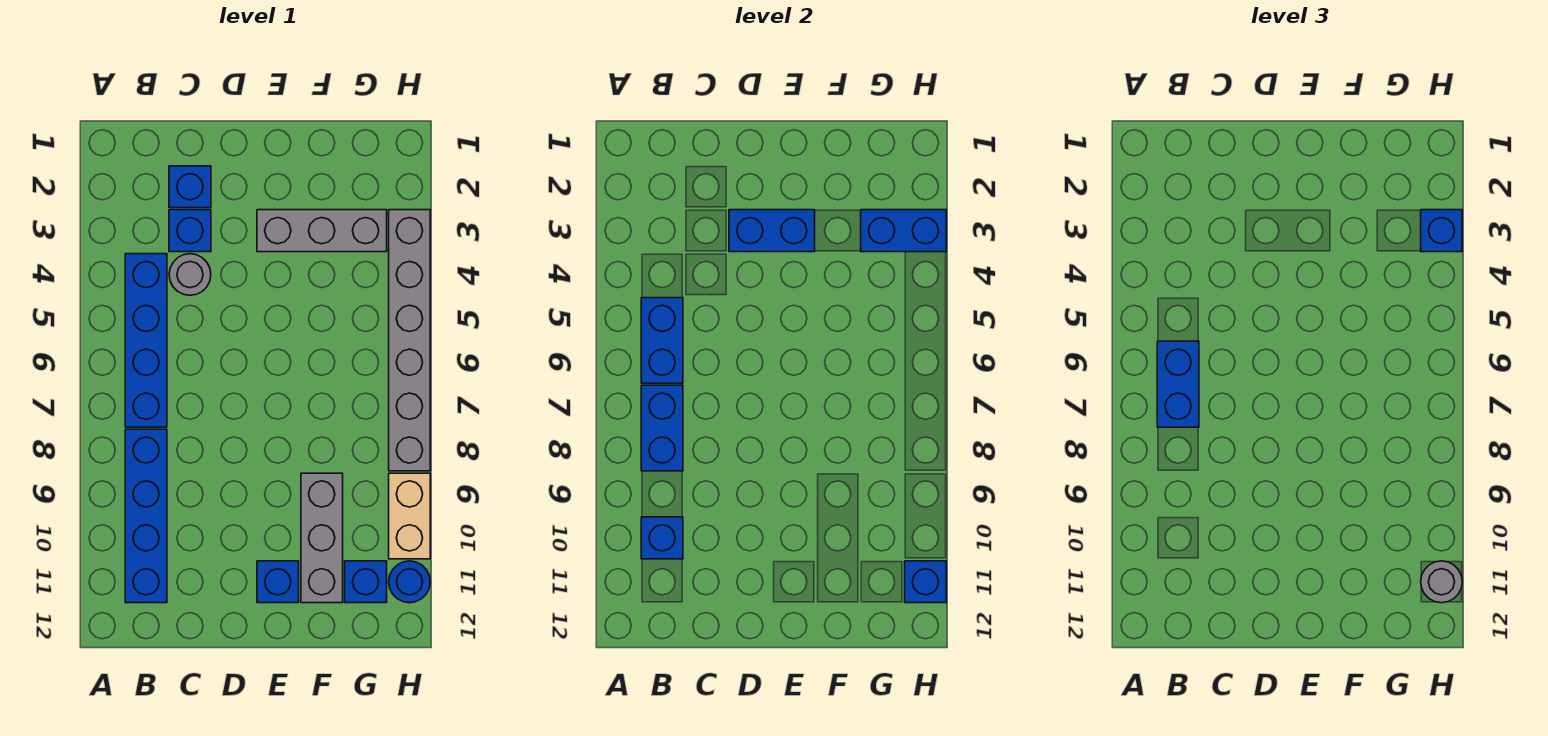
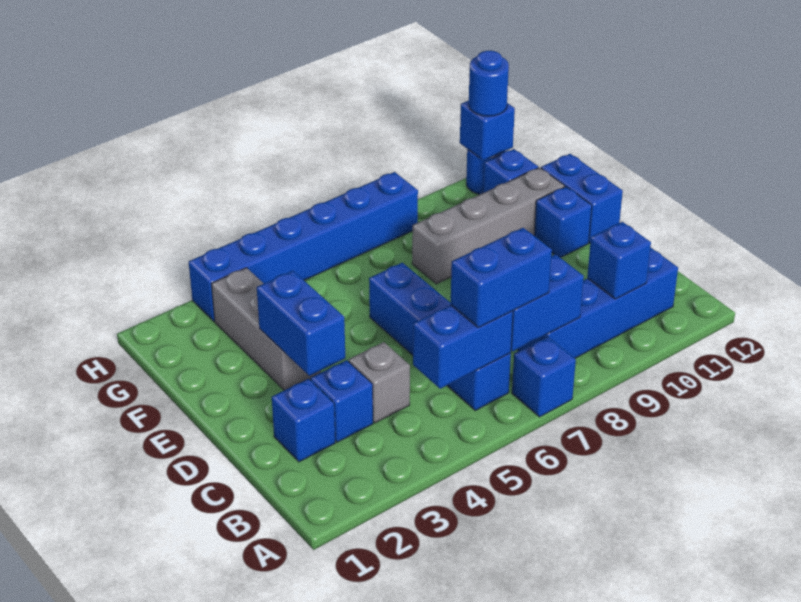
blue 1x4 brick [125,254,167,427] -> blue 1x4 brick turned to [369,263,511,410]
grey 1x1 round brick [169,254,211,295] -> grey 1x1 brick [349,342,410,423]
grey 1x3 brick [301,473,343,603] -> grey 1x4 brick [412,168,565,284]
blue 1x2 brick [861,210,946,252] -> blue 1x2 brick moved to [541,154,623,243]
grey 1x6 brick [389,210,430,471] -> blue 1x6 brick [189,172,418,321]
blue 1x1 brick [1421,210,1462,252] -> blue 1x1 brick moved to [512,336,576,417]
tan 1x2 brick [389,473,430,559] -> none
grey 1x1 round brick [1421,561,1462,603] -> blue 1x1 round brick [469,51,509,116]

